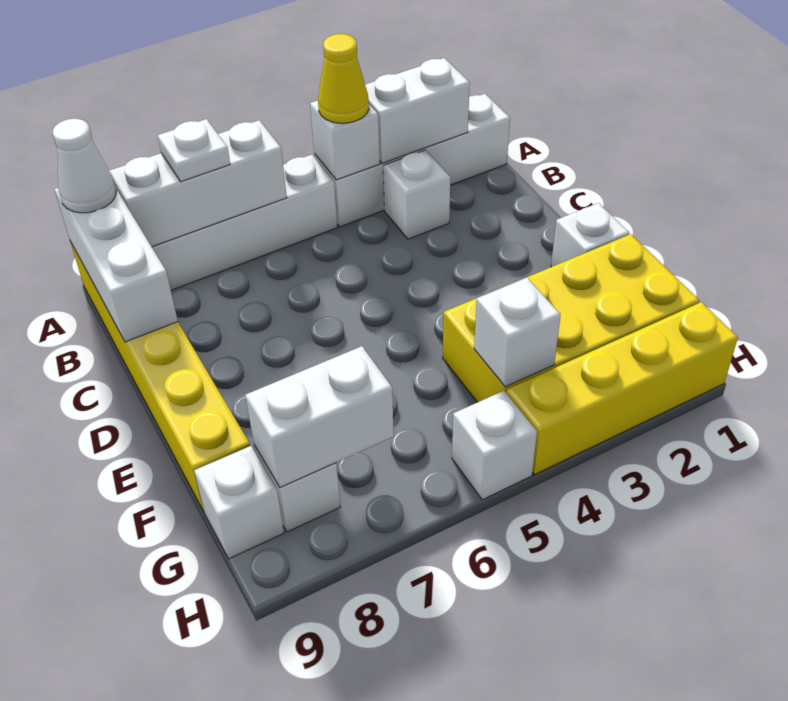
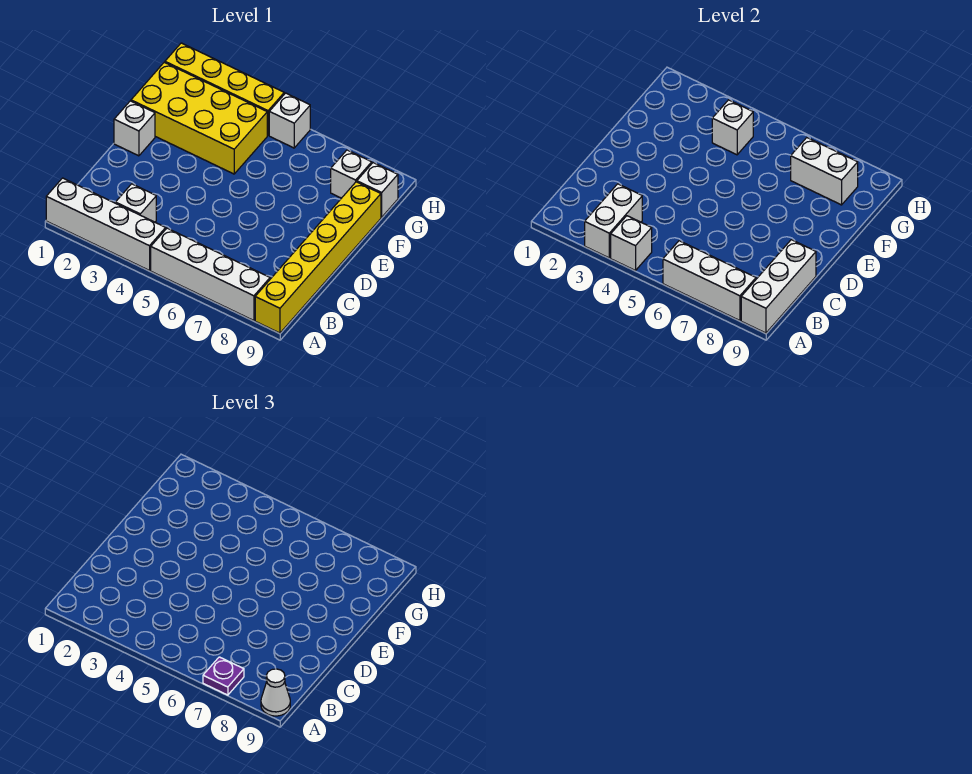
white 1x2 brick [365,58,470,163] -> white 1x2 brick turned to [585,184,642,258]
yellow 1x1 cone [318,34,369,123] -> none
white 1x1 plate [158,119,230,182] -> purple 1x1 plate [203,657,244,695]

